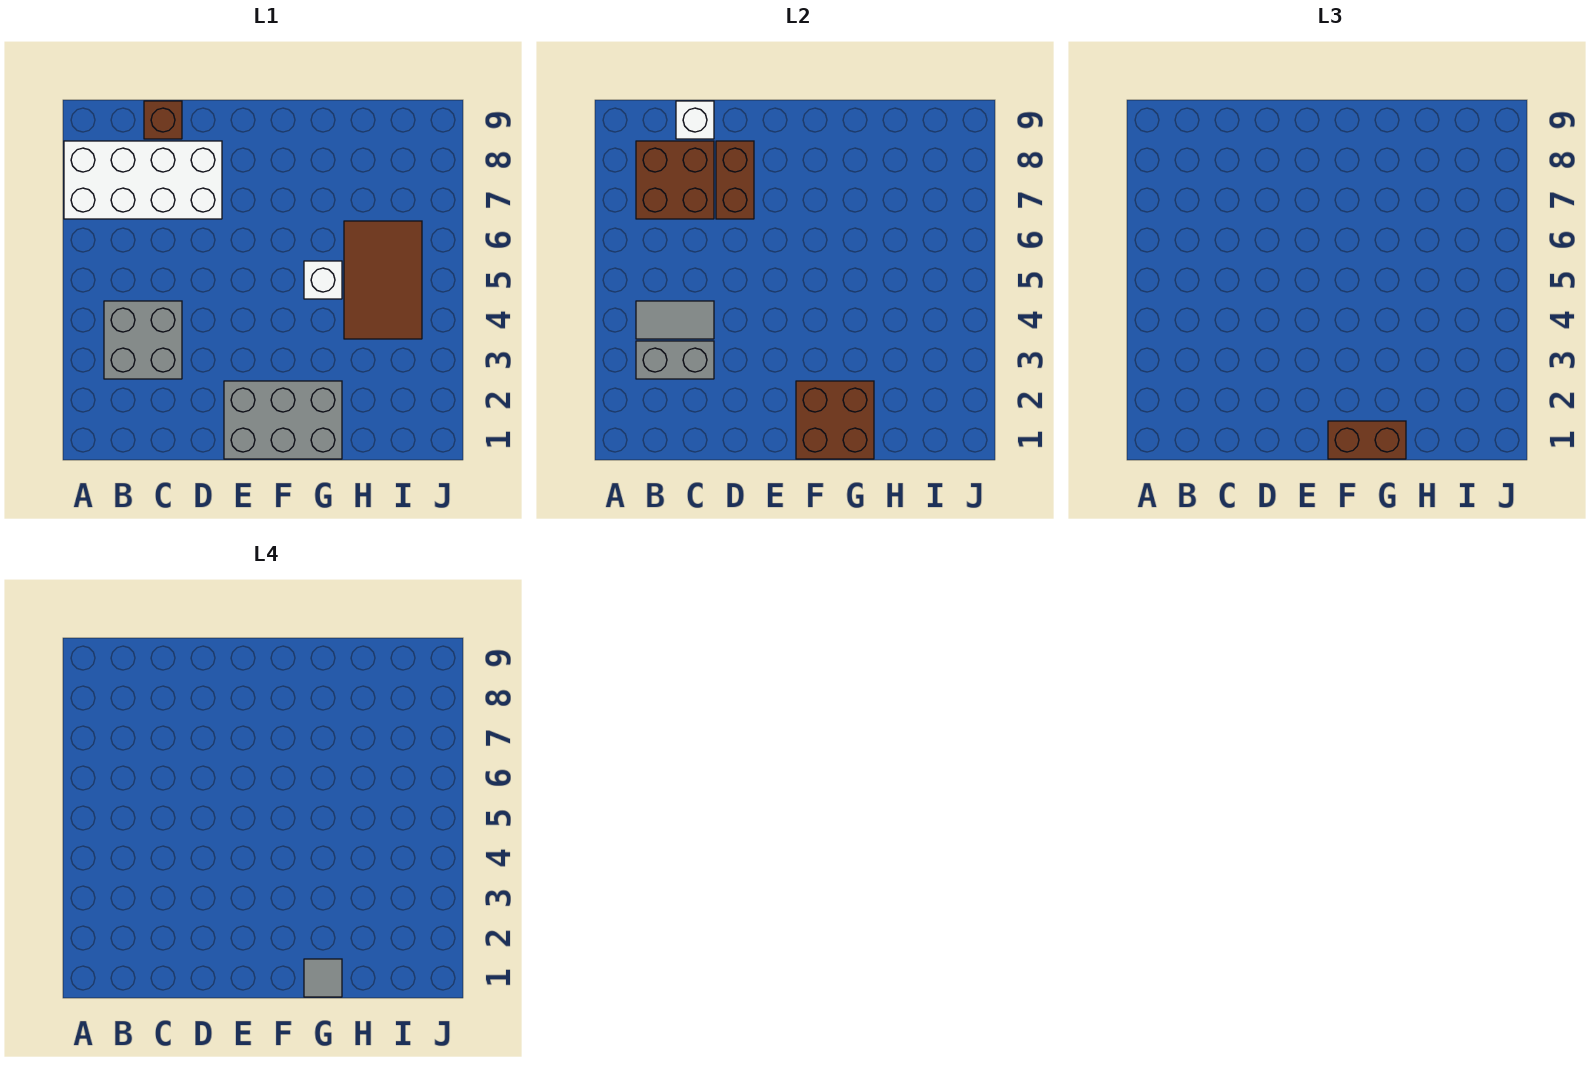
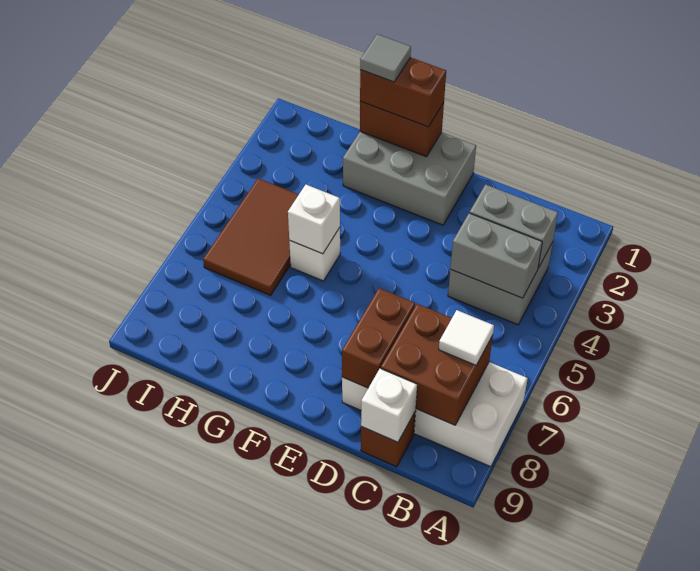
grey 1x2 tile [636,301,714,339] -> grey 1x2 brick [450,213,542,298]
none -> white 1x1 tile [439,310,494,365]
brown 2x2 brick [796,381,874,459] -> brown 1x2 brick [360,101,444,157]
none -> white 1x1 brick [288,185,340,254]

